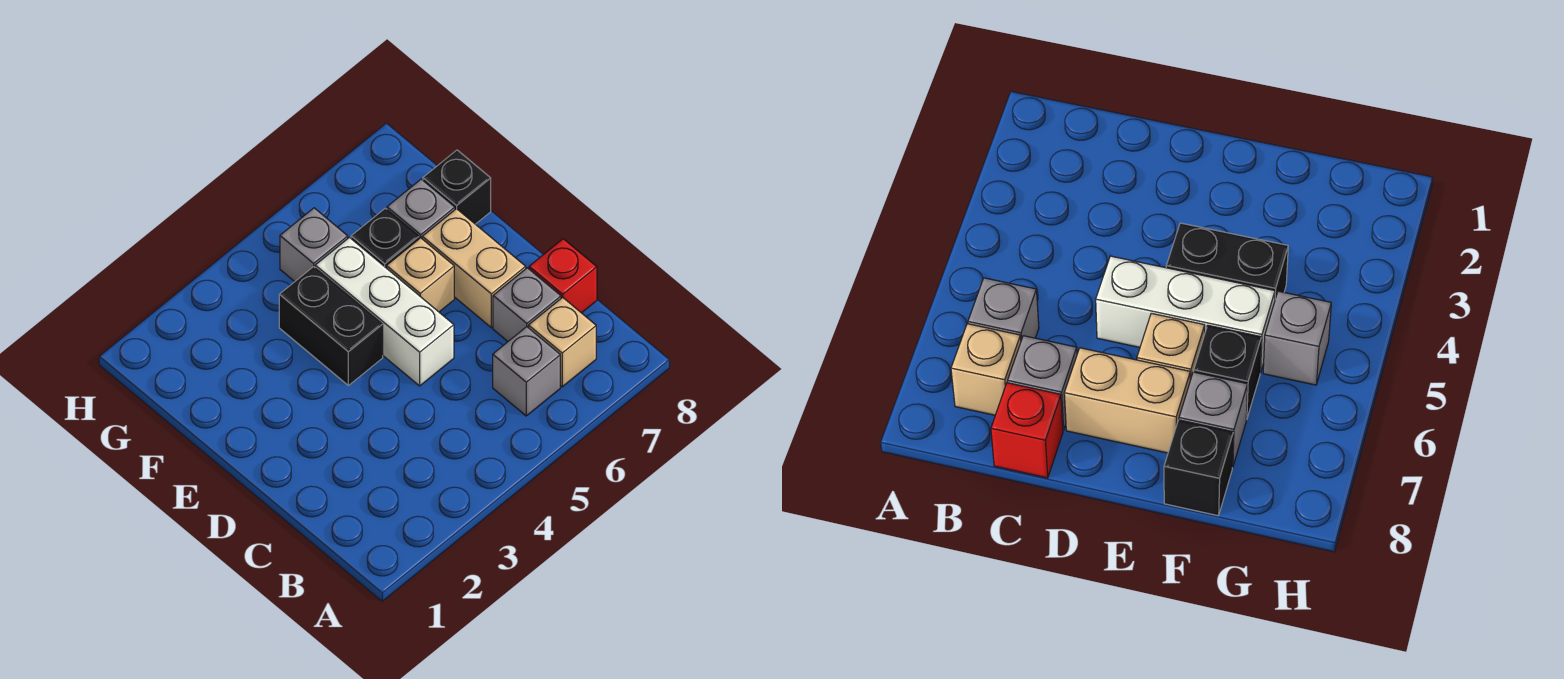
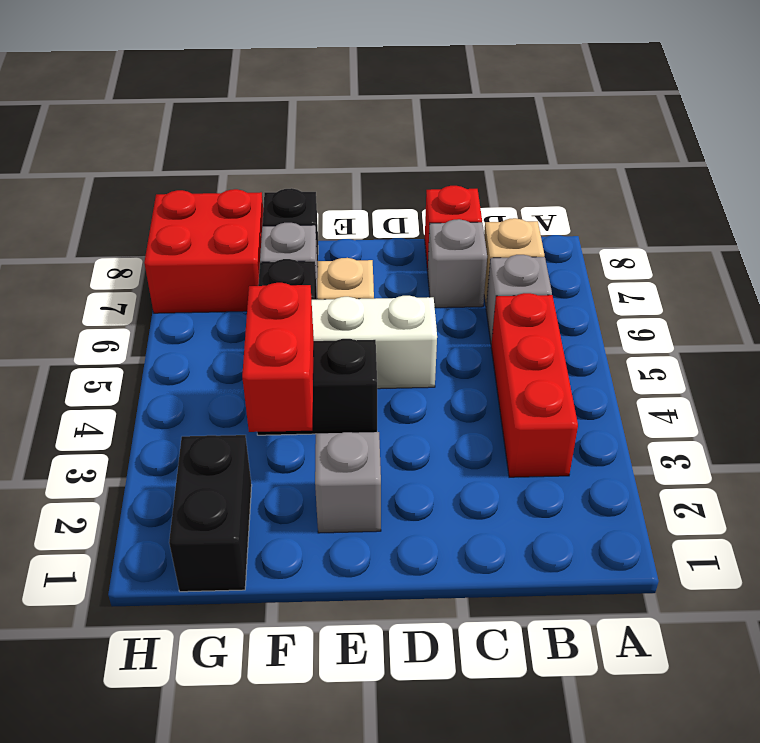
none -> red 1x3 brick [491,293,578,477]
tan 1x2 brick [422,209,526,328] -> none
none -> red 1x2 brick [242,283,314,432]
none -> black 1x2 brick [169,435,252,592]
grey 1x1 brick [280,208,348,282] -> grey 1x1 brick moved to [315,432,381,533]
none -> red 2x2 brick [144,189,263,313]

